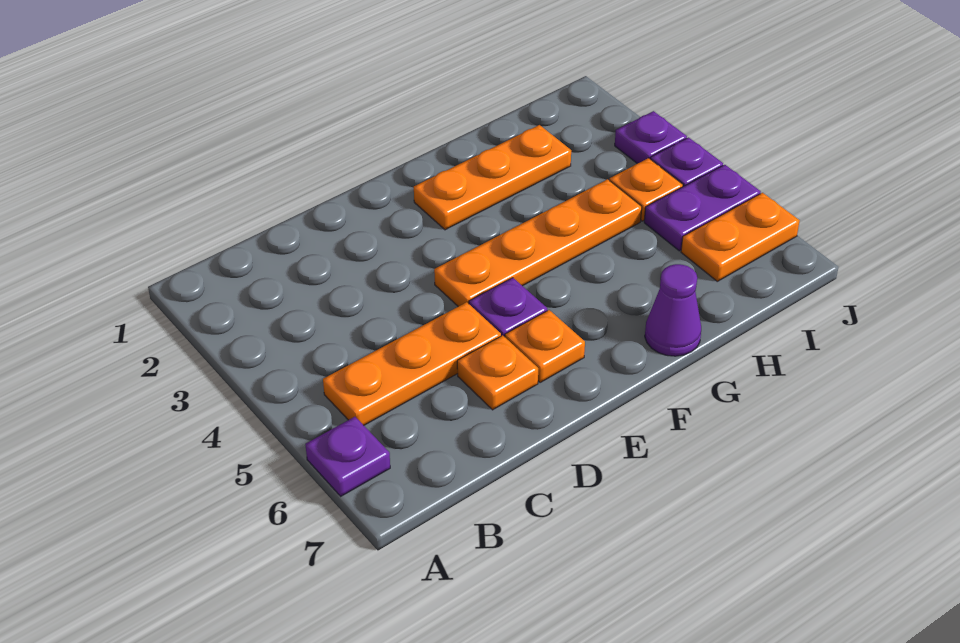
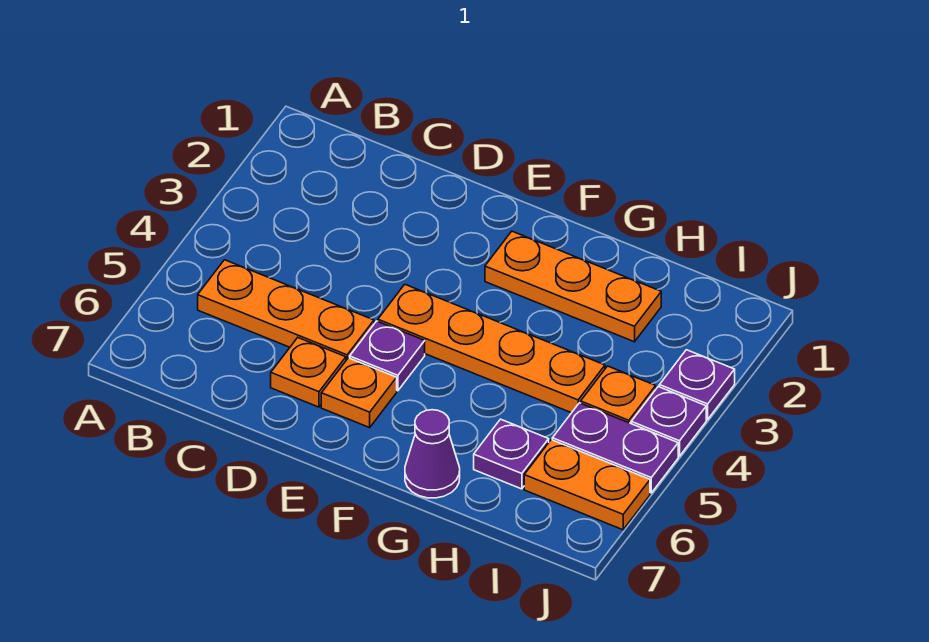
purple 1x1 plate [305,417,390,496] -> purple 1x1 plate moved to [474,419,549,489]

